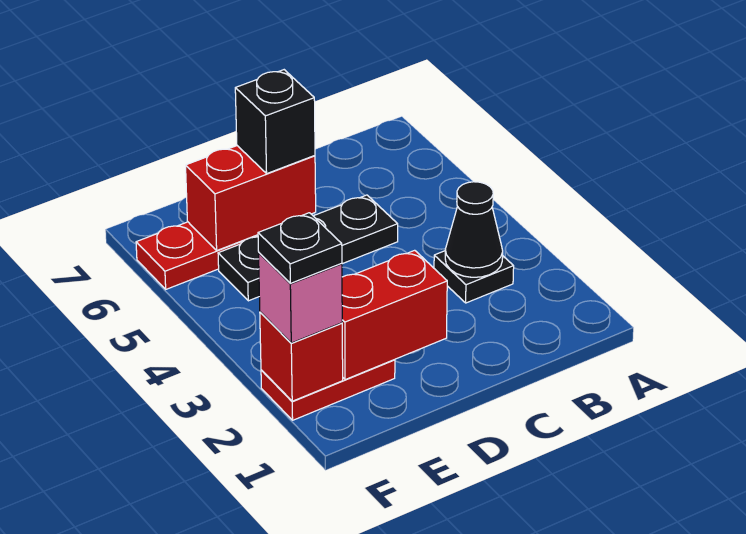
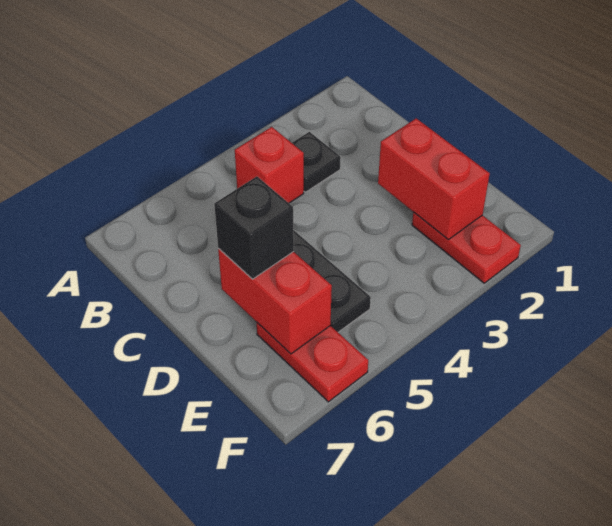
black 1x1 cone [445,182,503,277] -> none
red 1x1 brick [260,312,343,401] -> red 1x1 brick moved to [235,127,304,203]
pink 1x1 brick [259,253,342,343] -> none
black 1x1 plate [258,213,342,283] -> none

